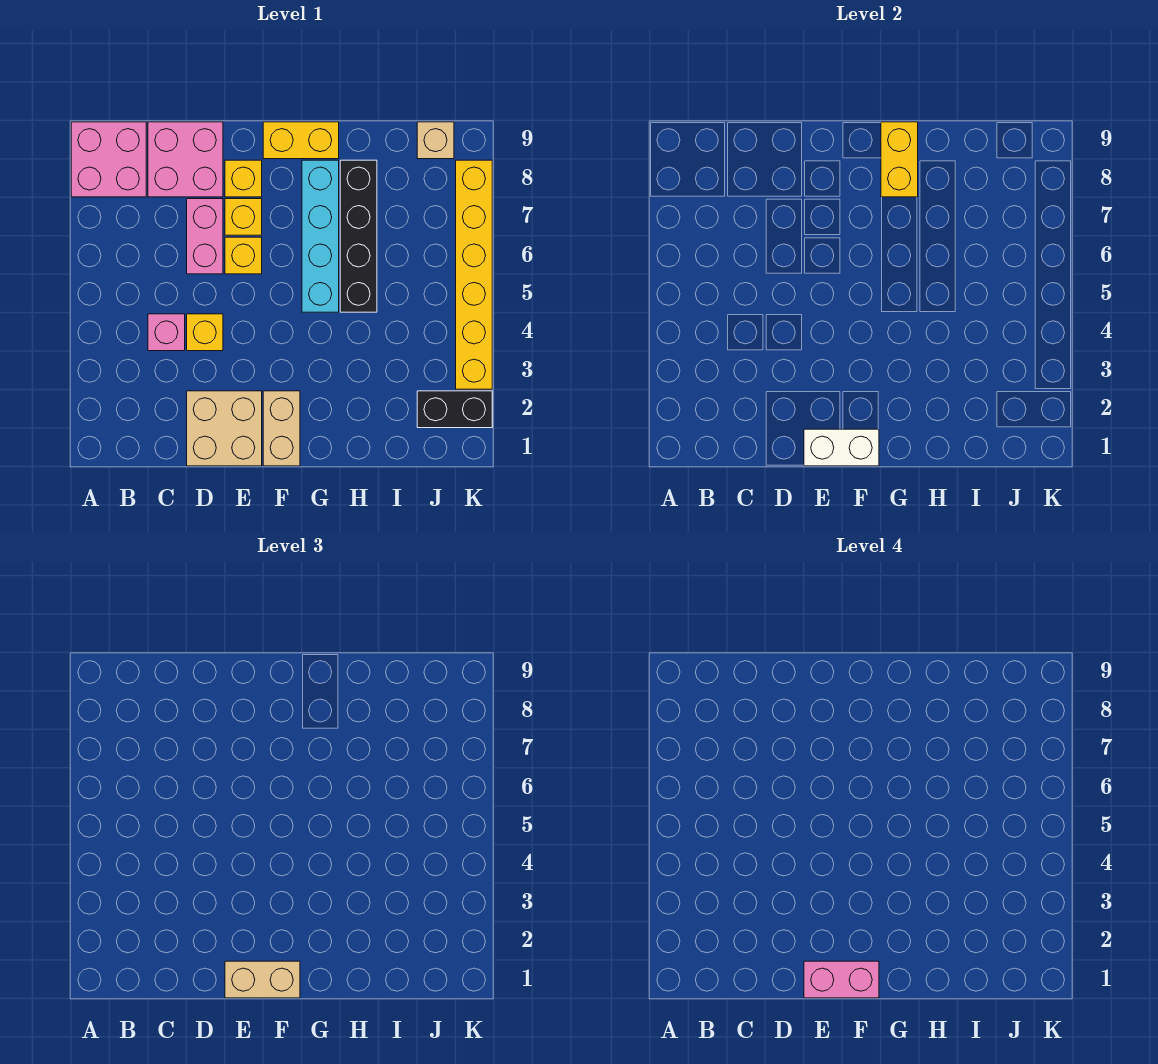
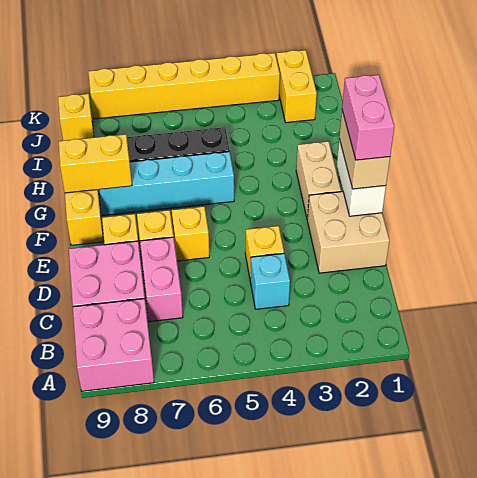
pink 1x1 brick [148,314,185,351] -> cyan 1x1 brick [250,253,290,309]
pink 1x2 brick [187,199,223,274] -> pink 1x2 brick turned to [140,237,183,322]
tan 1x2 brick [263,391,300,466] -> tan 1x2 brick turned to [296,141,341,219]
black 1x2 brick [417,391,492,428] -> yellow 1x2 brick [276,50,317,123]
tan 1x1 brick [417,122,454,159] -> yellow 1x1 brick [58,94,94,141]

